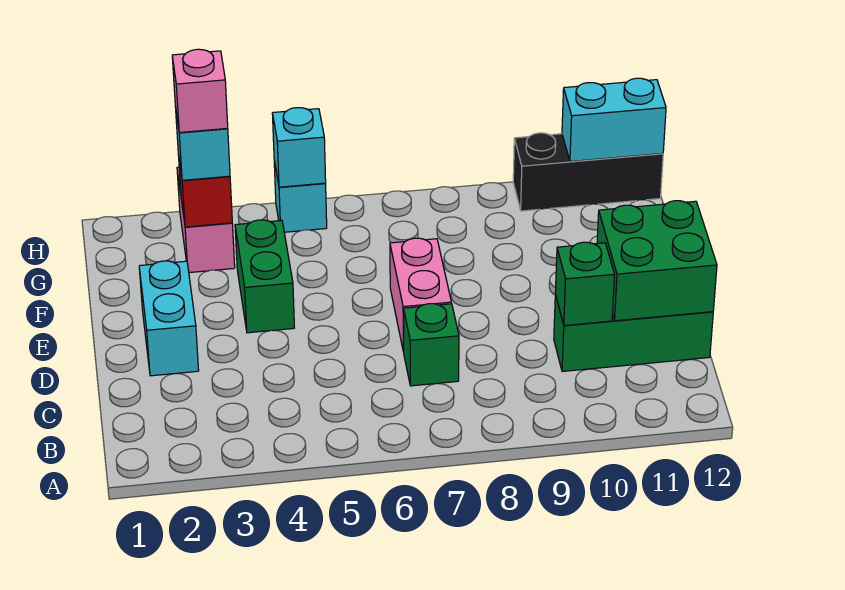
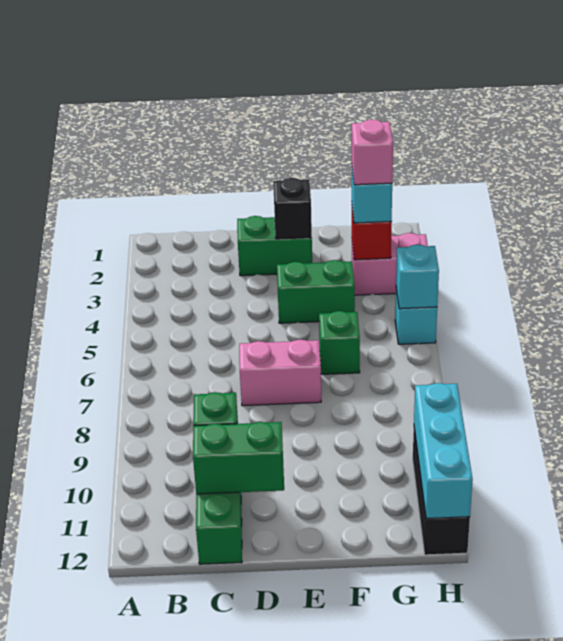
green 1x1 brick [403,304,459,386] -> green 1x1 brick moved to [319,311,360,374]
green 2x2 brick [597,201,717,321] -> green 1x2 brick [193,422,284,494]
cyan 1x2 brick [139,261,199,376] -> green 1x2 brick [237,216,312,276]
none -> black 1x1 brick [273,178,312,239]
cyan 1x2 brick [562,78,666,162] -> cyan 1x3 brick [414,383,473,519]

